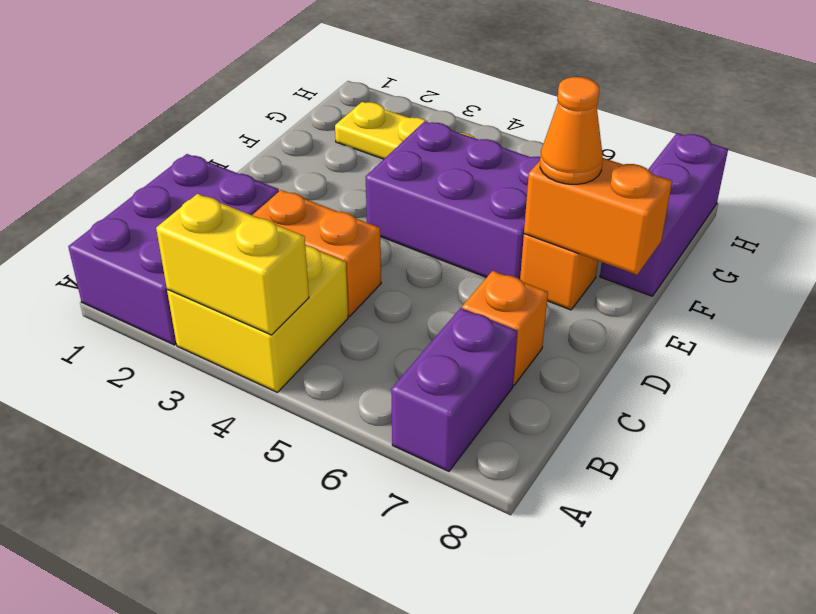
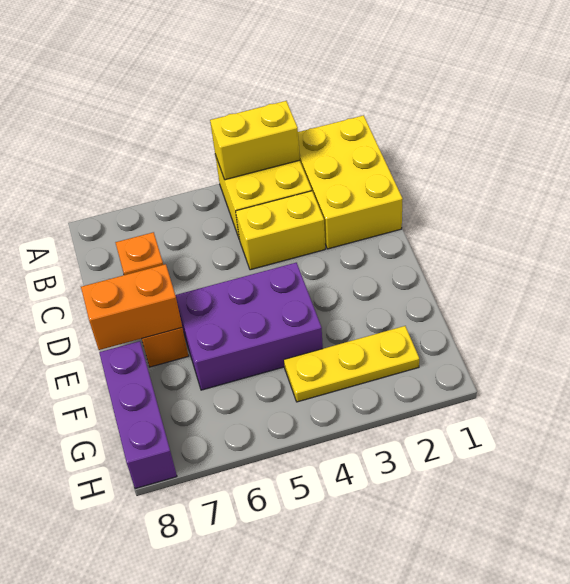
purple 2x3 brick [68,154,279,345] -> yellow 2x3 brick [298,115,403,249]
purple 1x2 brick [391,308,517,471] -> none
orange 1x2 brick [252,190,381,316] -> yellow 1x2 brick [236,191,325,270]
orange 1x1 cone [540,77,603,184] -> none

